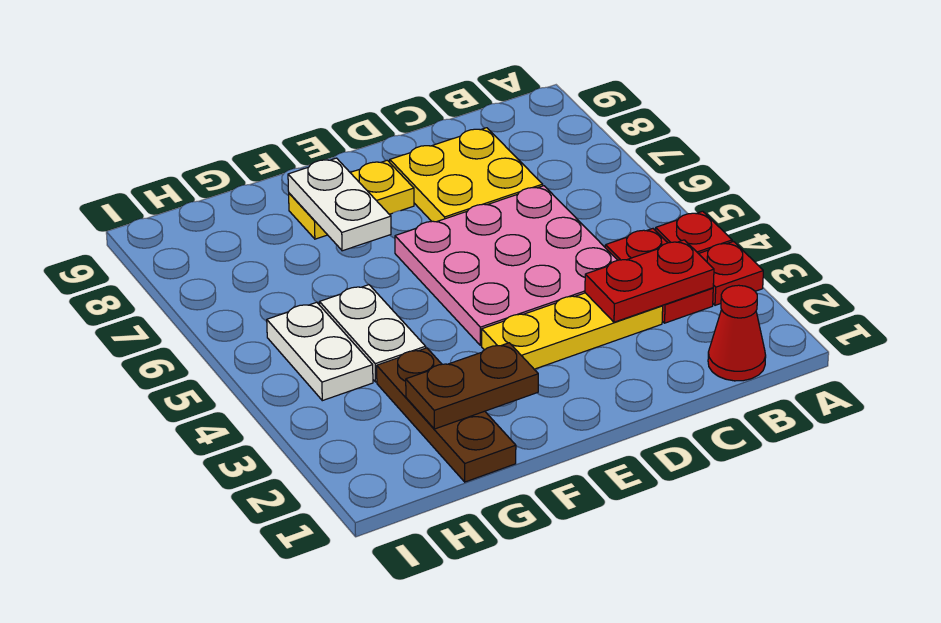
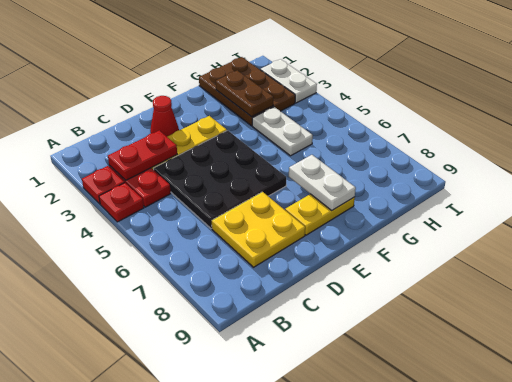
red 1x1 cone [708,285,766,381] -> red 1x1 cone moved to [150,96,179,136]
pink 3x3 plate [395,186,617,345] -> black 3x3 plate [154,130,286,229]
brown 1x2 plate [406,343,538,429] -> brown 1x2 plate turned to [216,71,273,117]
brown 1x3 plate [377,348,516,482] -> brown 2x3 plate [199,57,295,126]
white 1x2 plate [267,302,373,401] -> white 1x2 plate moved to [260,59,317,103]

